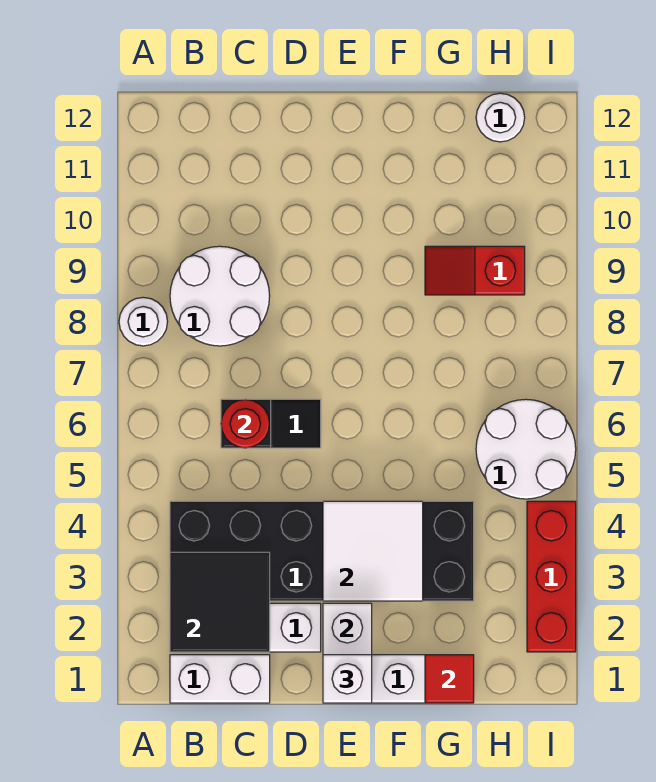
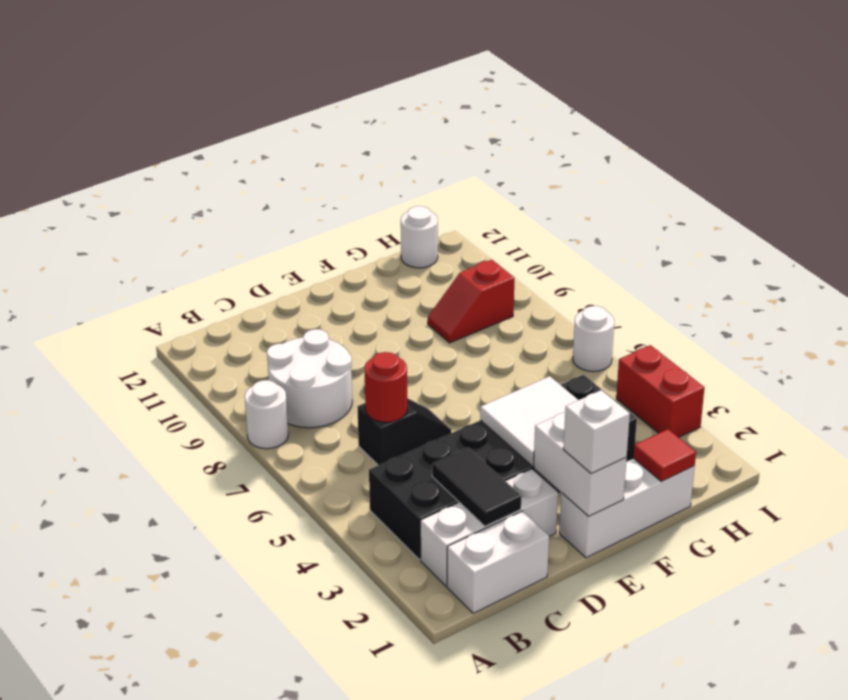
black 2x2 tile [170,552,270,652] -> black 1x2 tile [432,447,521,526]
white 2x2 round brick [476,399,576,499] -> white 1x1 round brick [573,306,614,372]
red 1x3 brick [527,501,576,652] -> red 1x2 brick [616,345,705,438]

